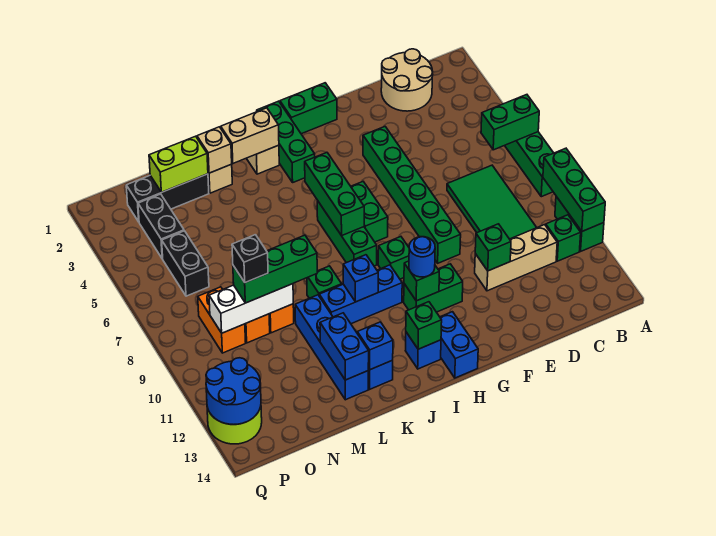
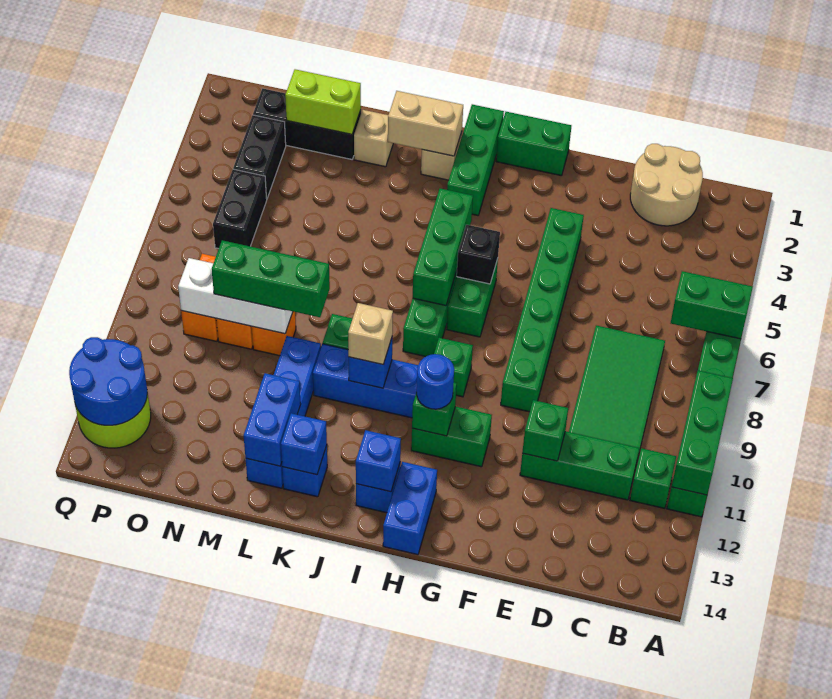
tan 1x3 brick [475,225,557,291] -> green 1x3 brick [520,431,639,500]
green 1x1 brick [406,302,442,349] -> blue 1x1 brick [356,430,401,492]
tan 1x1 brick [197,127,232,173] -> tan 1x1 brick moved to [348,303,393,364]
black 1x1 brick [232,235,268,283] -> black 1x1 brick moved to [457,225,500,284]

